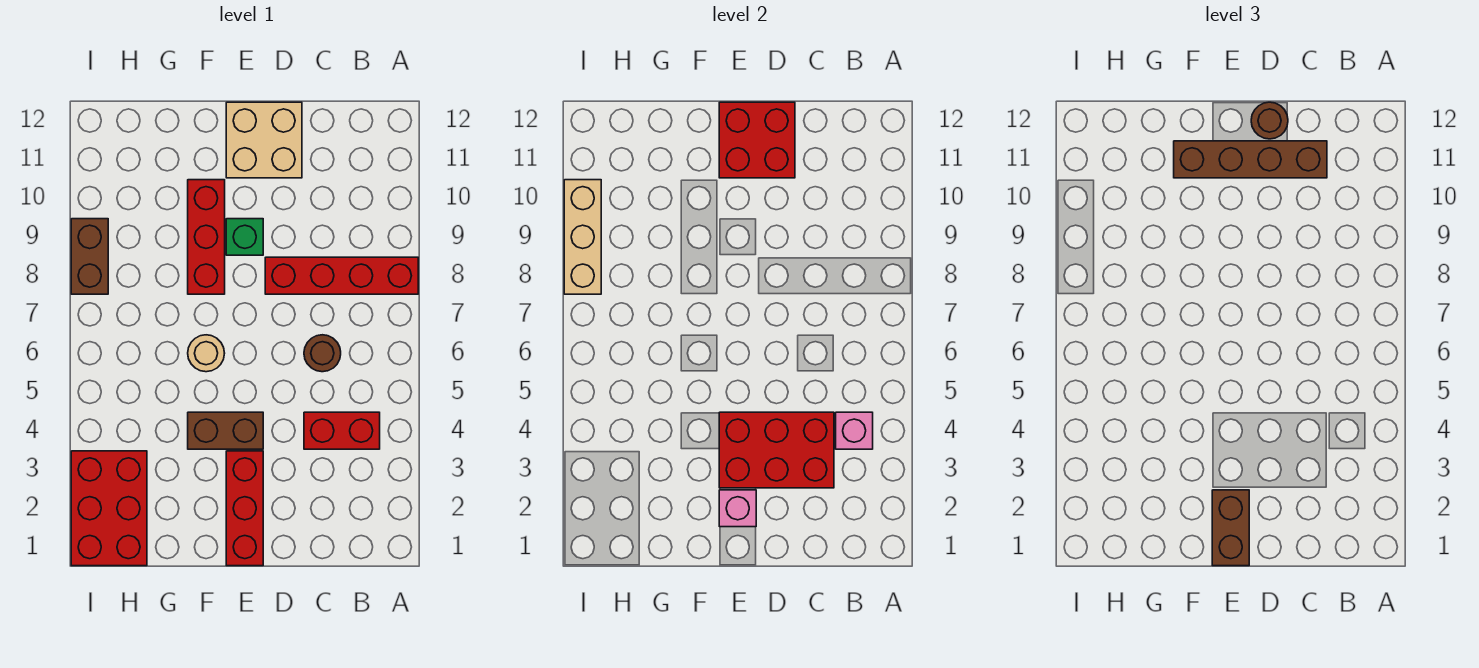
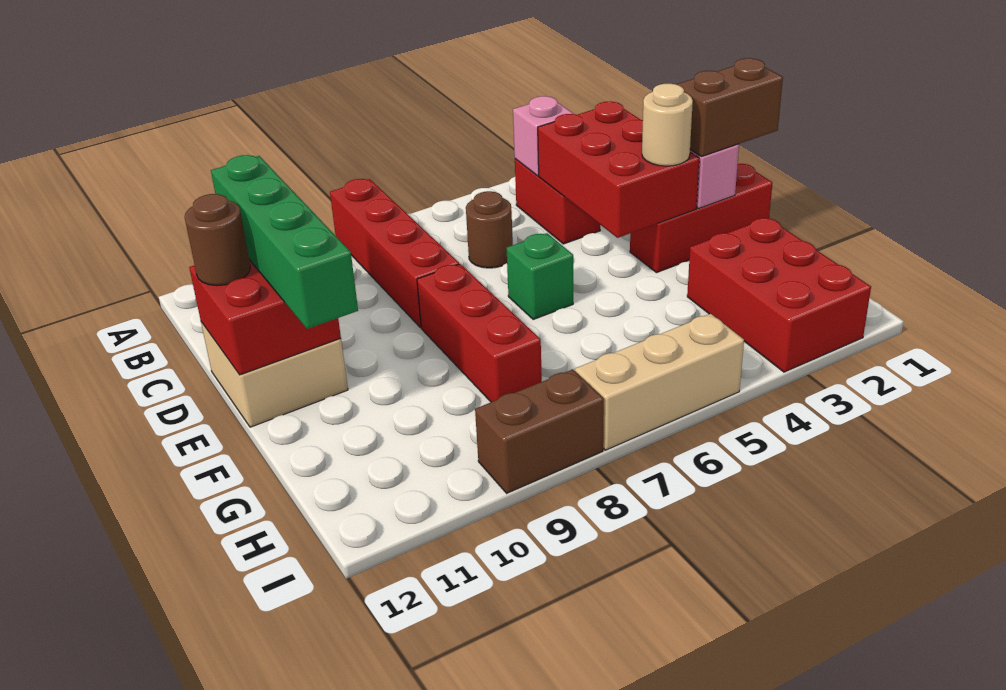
brown 1x4 brick [1174,141,1327,178] -> green 1x4 brick [211,155,358,329]
brown 1x2 brick [188,412,263,449] -> none
green 1x1 brick [226,219,263,255] -> green 1x1 brick moved to [507,233,573,320]
tan 1x1 round brick [188,335,225,372] -> tan 1x1 round brick moved to [642,83,693,166]
red 1x3 brick [188,180,225,294] -> red 1x3 brick turned to [417,264,542,402]
red 2x3 brick [71,451,147,566] -> red 2x3 brick turned to [687,218,871,372]
tan 1x3 brick [564,180,601,294] -> tan 1x3 brick moved to [575,314,744,450]

